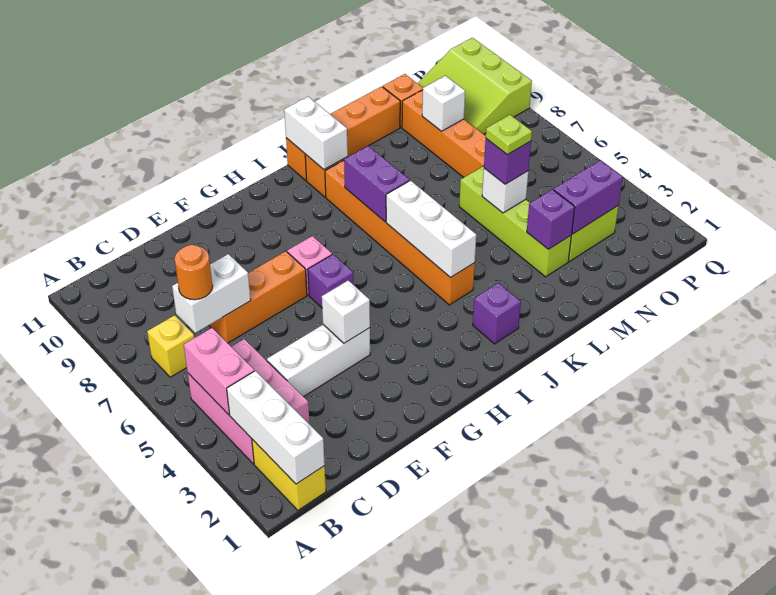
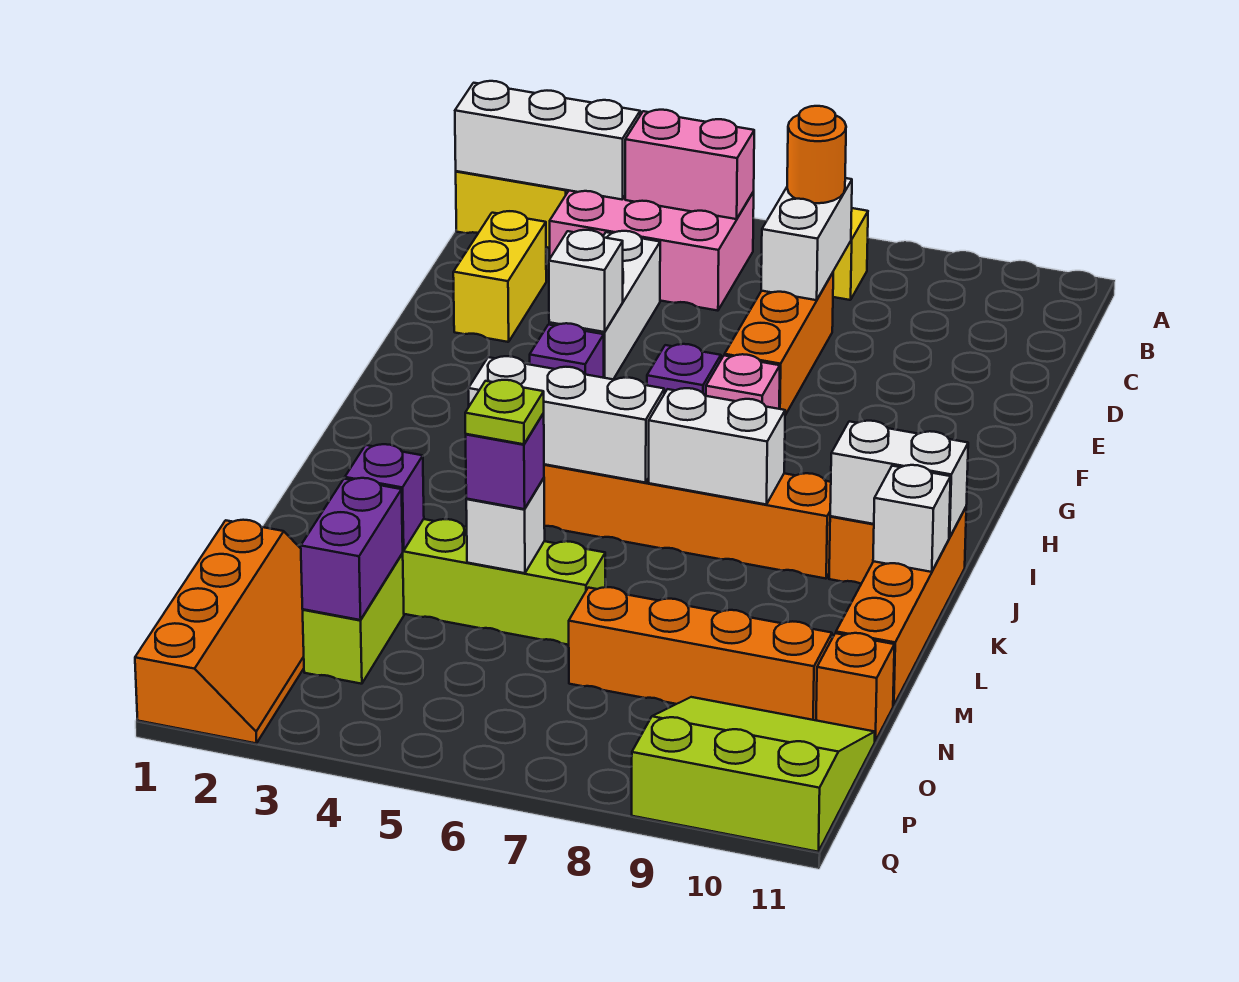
none -> yellow 1x2 brick [453,211,546,342]
purple 1x1 brick [473,283,521,344] -> purple 1x1 brick moved to [530,323,604,378]
purple 1x2 brick [344,146,410,222] -> white 1x2 brick [649,388,785,504]
none -> orange 2x4 slope [135,520,304,743]
white 1x1 brick [422,76,465,131] -> white 1x1 brick moved to [873,465,951,572]

